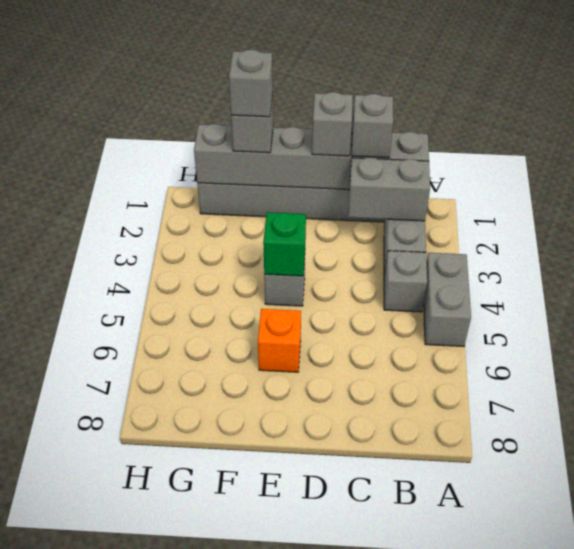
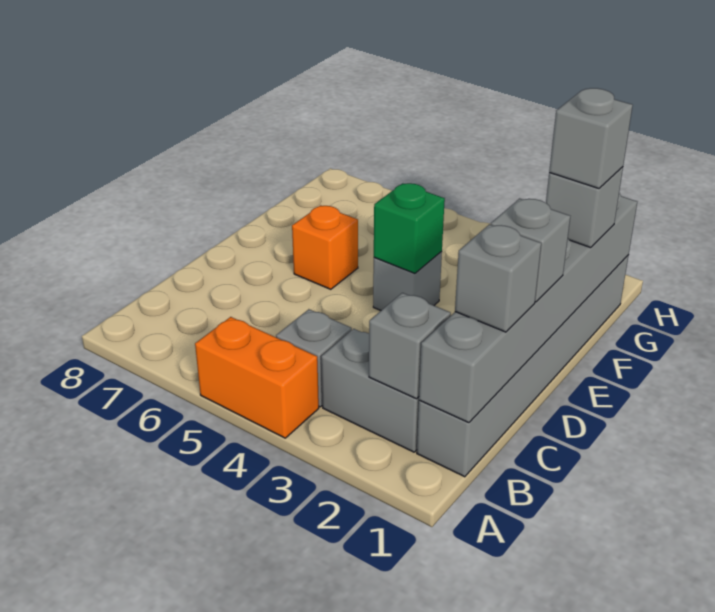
grey 1x2 brick [424,253,471,347] -> orange 1x2 brick [195,317,319,438]
grey 1x2 brick [348,157,430,221] -> grey 1x1 brick [369,293,451,399]

